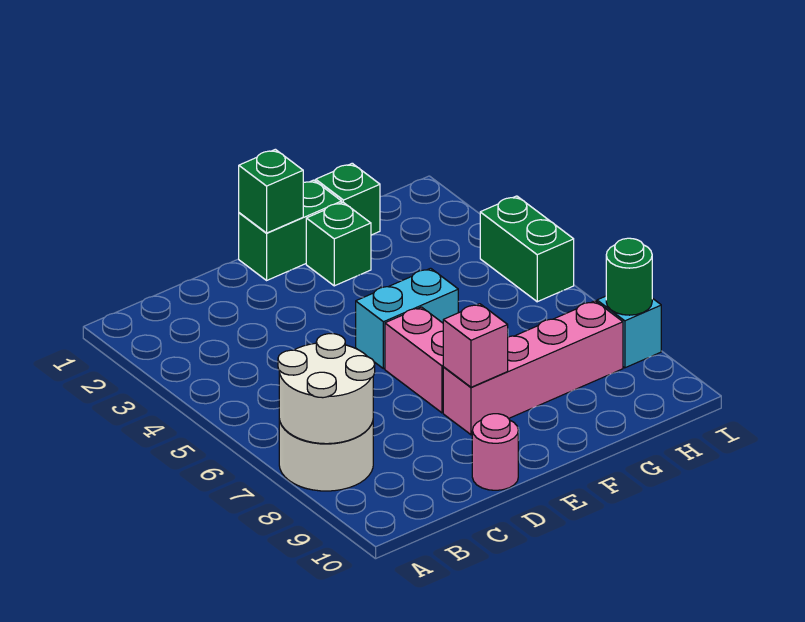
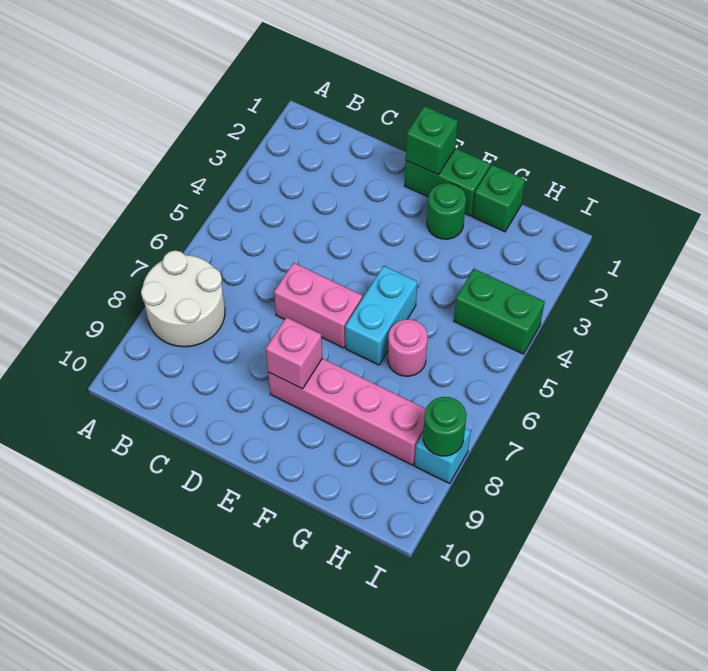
white 2x2 round brick [278,334,375,444] -> none
pink 1x1 round brick [472,414,518,490] -> pink 1x1 round brick moved to [388,319,427,376]
cyan 1x2 brick [356,268,458,369] -> cyan 1x2 brick turned to [345,266,417,365]
pink 1x2 brick [385,307,443,413] -> pink 1x2 brick turned to [274,263,362,348]
green 1x1 brick [306,202,371,286] -> green 1x1 round brick [427,183,466,239]
green 1x2 brick [480,196,574,302] -> green 1x2 brick turned to [454,269,545,354]

